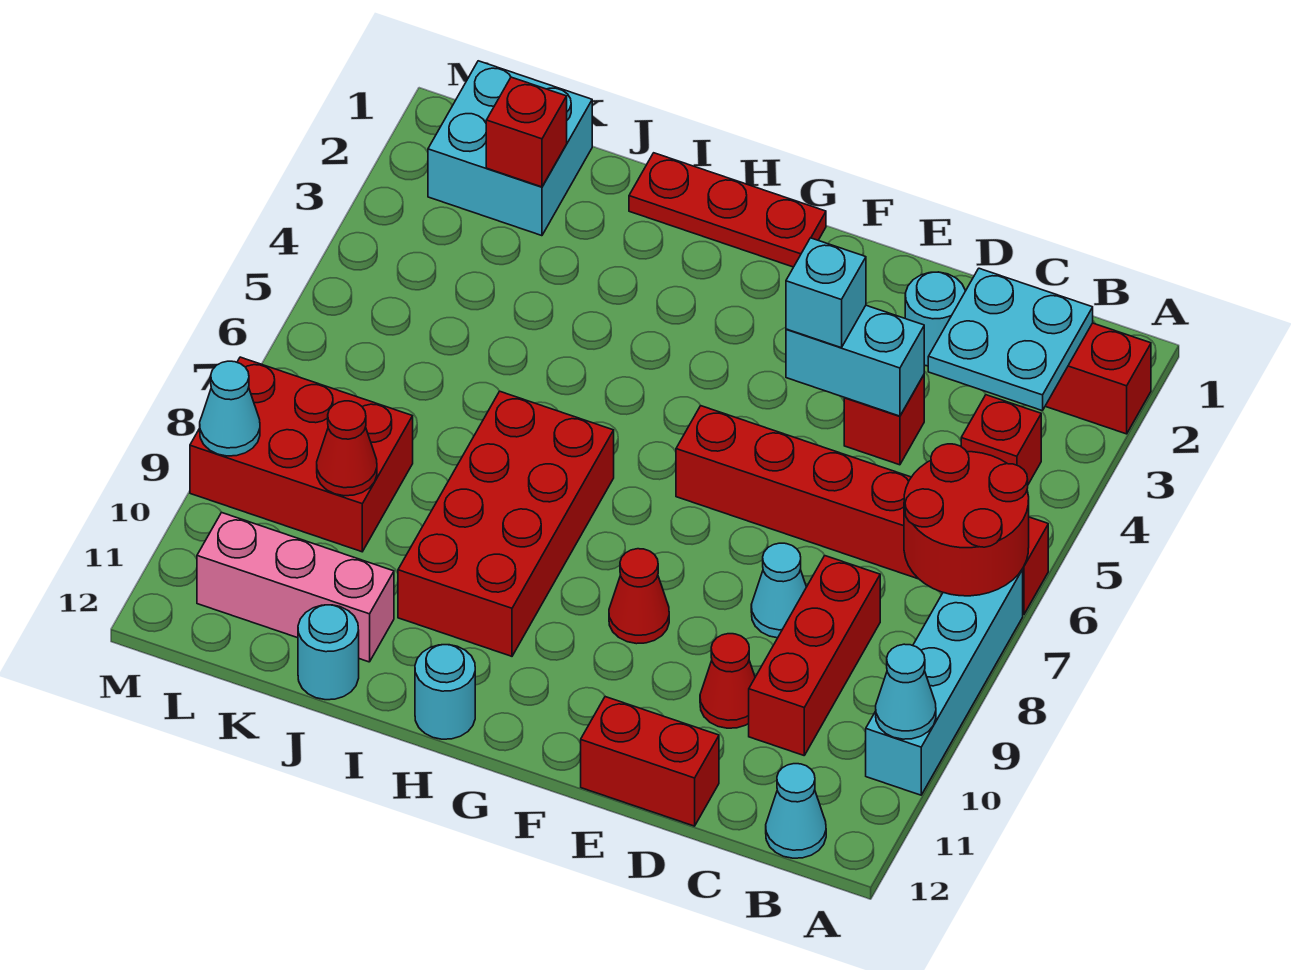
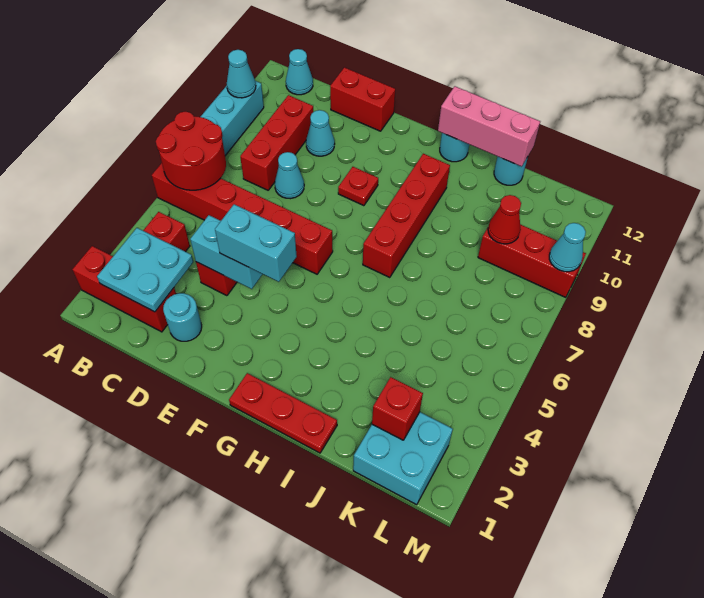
red 1x1 cone [700,634,755,728] -> cyan 1x1 cone [306,110,335,156]
cyan 1x1 brick [786,238,866,348] -> cyan 1x2 brick [215,204,297,282]
red 1x1 cone [609,549,669,644] -> red 1x1 plate [338,167,378,206]
red 2x4 brick [398,391,614,656] -> red 1x4 brick [363,154,450,278]
pink 1x3 brick [197,512,394,662] -> pink 1x3 brick moved to [438,86,540,167]
red 2x3 brick [190,357,413,552] -> red 1x3 brick [478,224,586,297]

